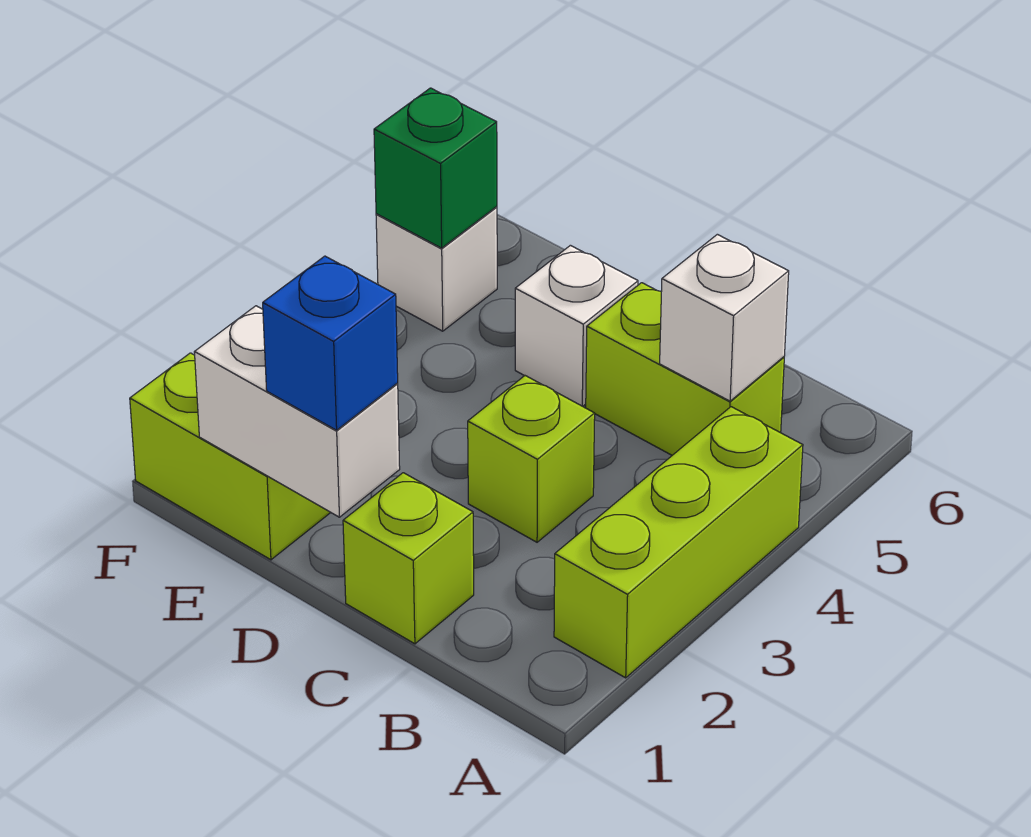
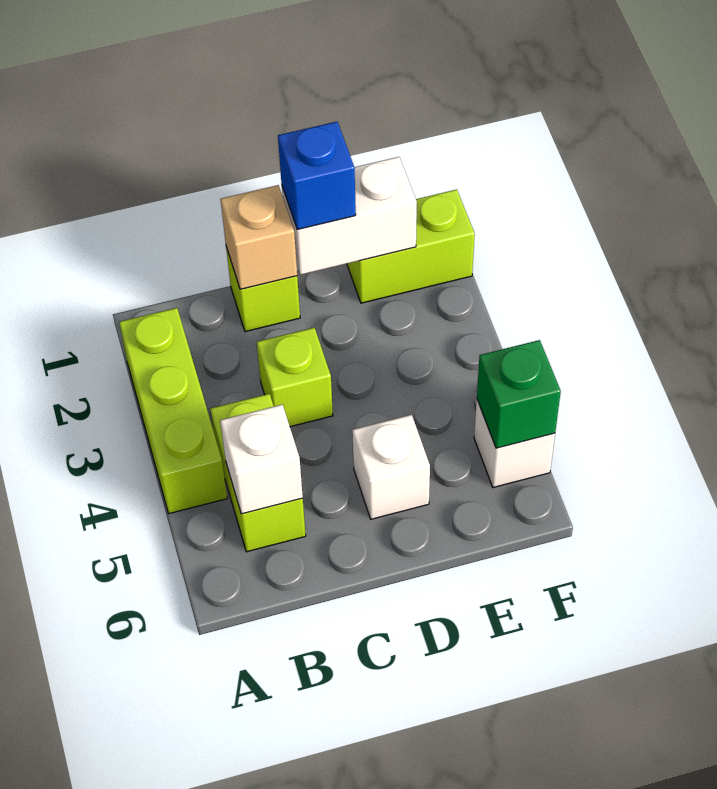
lime 1x2 brick [586,283,784,455] -> lime 1x2 brick turned to [210,394,306,552]
none -> tan 1x1 brick [221,185,297,289]

